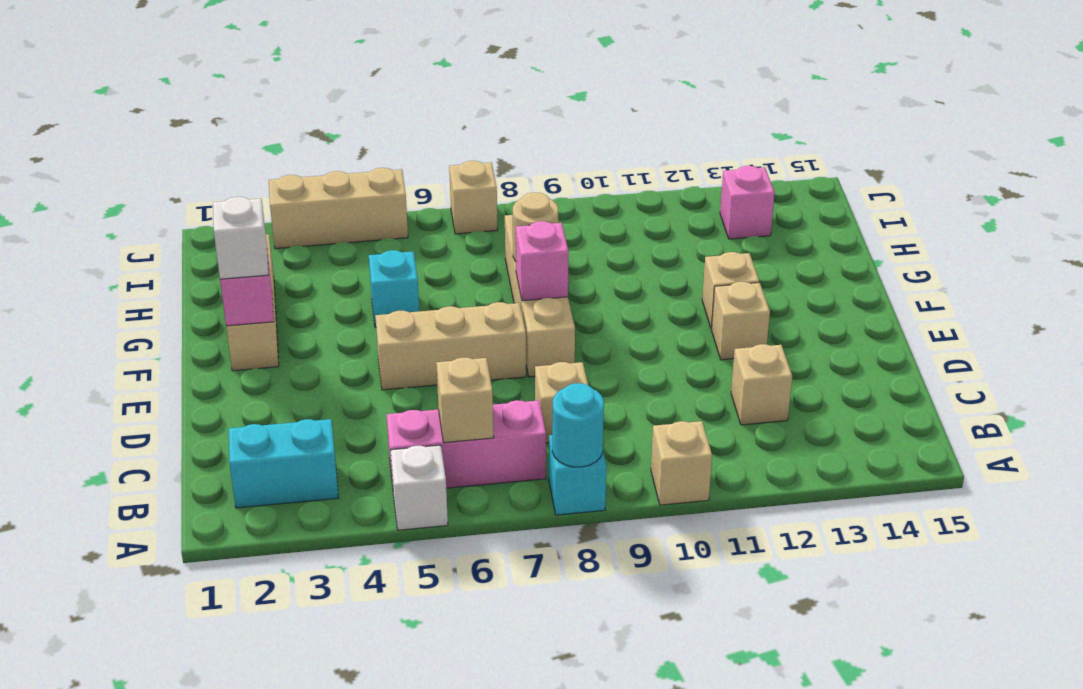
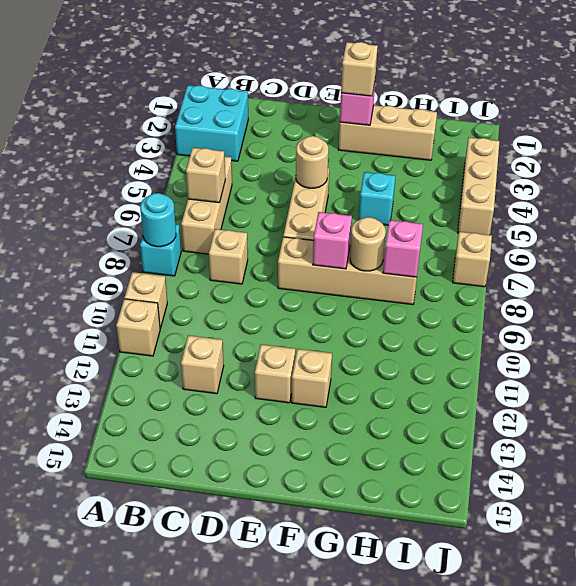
white 1x1 brick [390,445,448,530] -> none
none -> tan 1x1 brick [116,299,160,356]
cyan 1x2 brick [229,419,338,508] -> cyan 2x2 brick [175,85,248,161]
pink 1x3 brick [386,400,546,488] -> tan 1x3 brick [181,157,232,254]
none -> tan 1x1 round brick [296,136,328,188]
white 1x1 brick [213,197,268,279] -> tan 1x1 brick [341,42,378,96]
pink 1x1 brick [720,166,775,239] -> pink 1x1 brick moved to [383,220,423,277]

